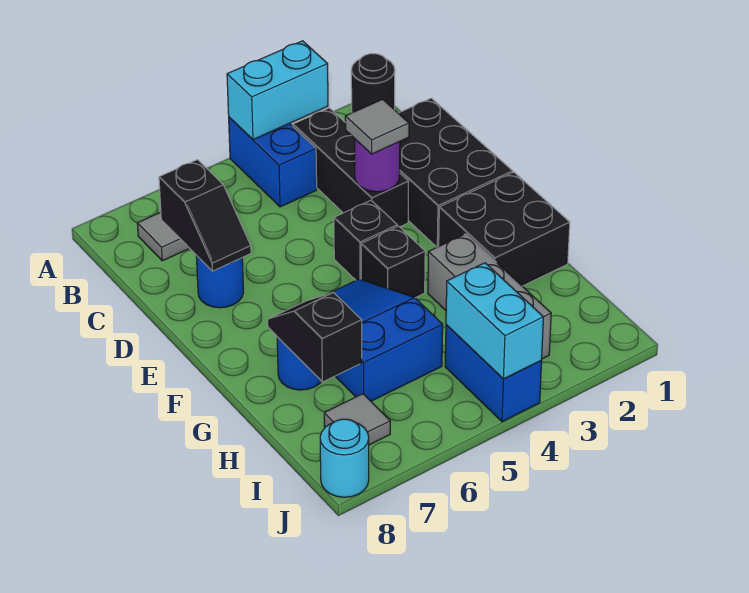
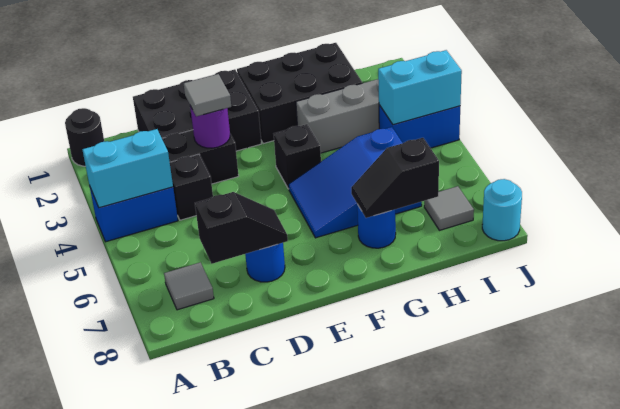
cyan 1x2 brick [227,41,328,140] -> cyan 1x2 brick turned to [82,129,173,208]
black 1x1 brick [334,200,397,280] -> black 1x1 brick moved to [170,154,213,220]
black 2x2 brick [439,172,570,286] -> black 2x3 brick [237,43,362,144]

